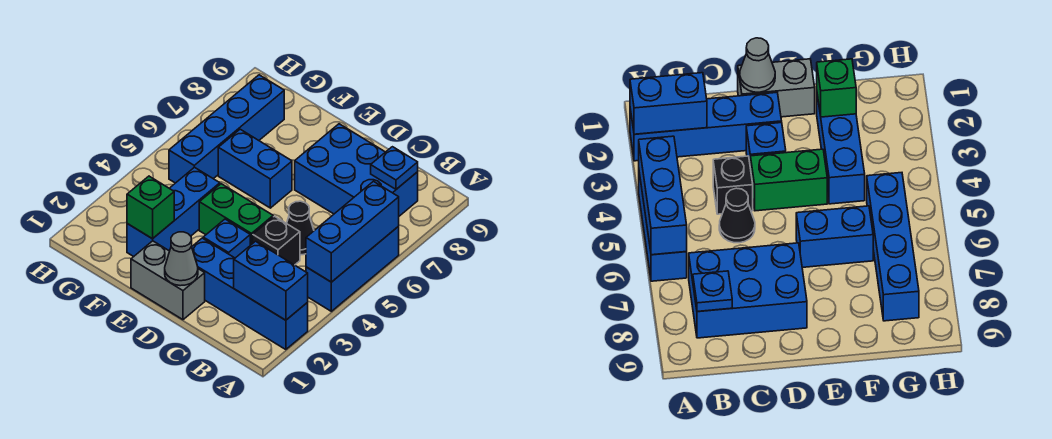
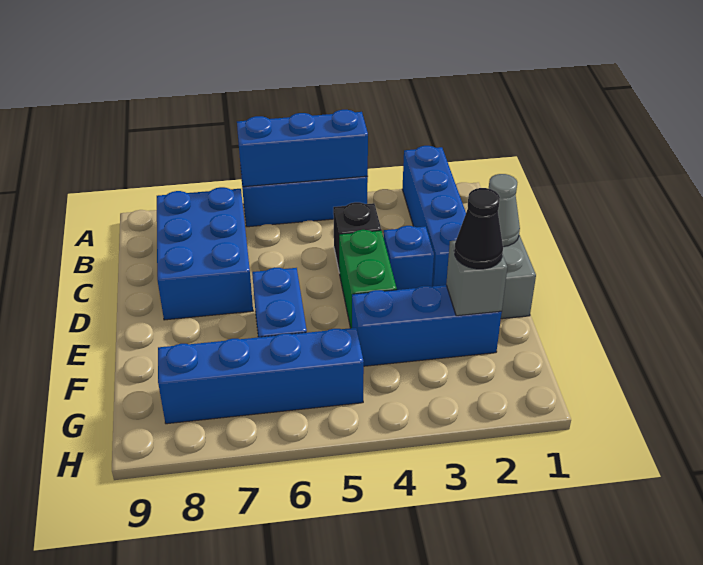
blue 1x2 brick [234,241,308,320] -> none
blue 1x1 plate [371,147,418,189] -> none
black 1x1 cone [287,201,314,255] -> black 1x1 cone moved to [454,188,503,269]
green 1x1 brick [127,176,174,239] -> grey 1x1 brick [446,241,507,316]

